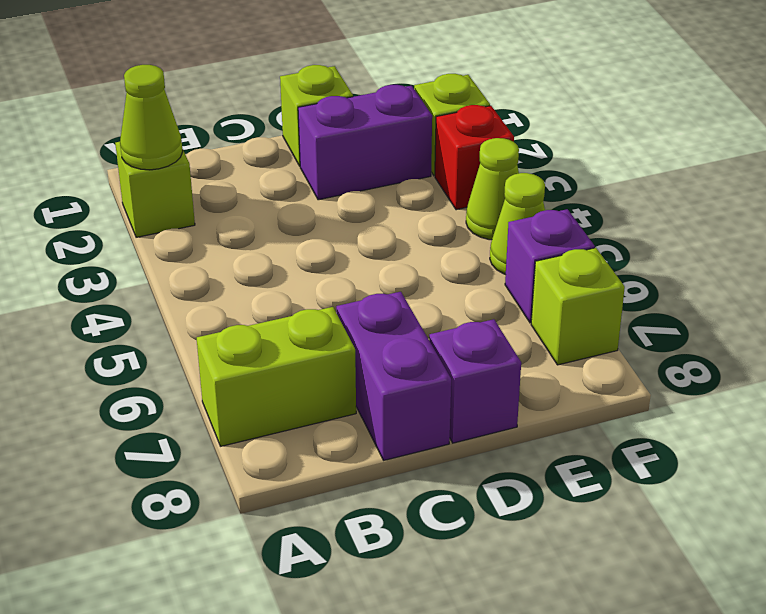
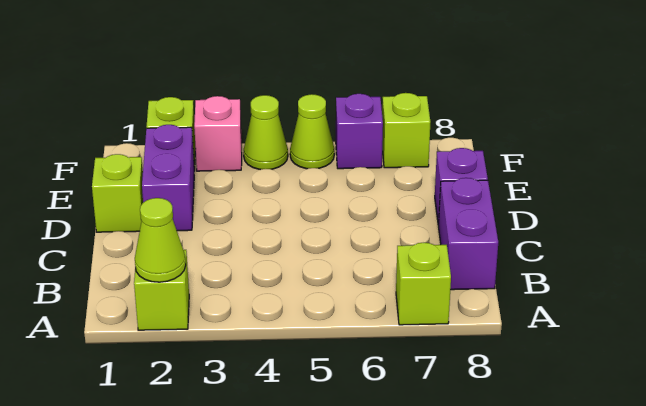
lime 1x2 brick [197,307,356,446] -> lime 1x1 brick [396,243,451,325]
purple 1x2 brick [336,292,451,460] -> purple 1x2 brick turned to [439,178,498,290]
red 1x1 brick [435,105,514,210] -> pink 1x1 brick [194,96,242,171]

